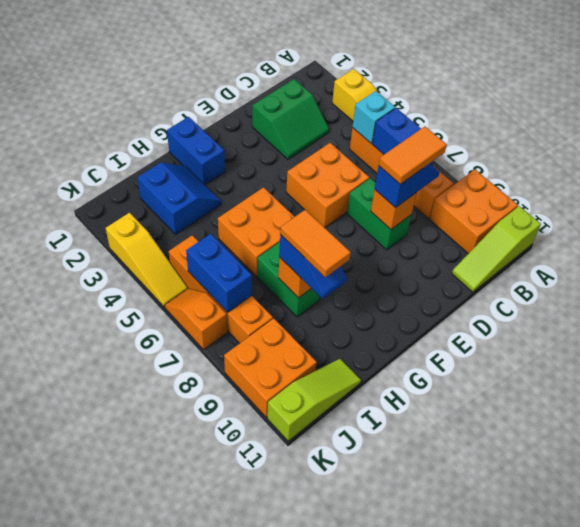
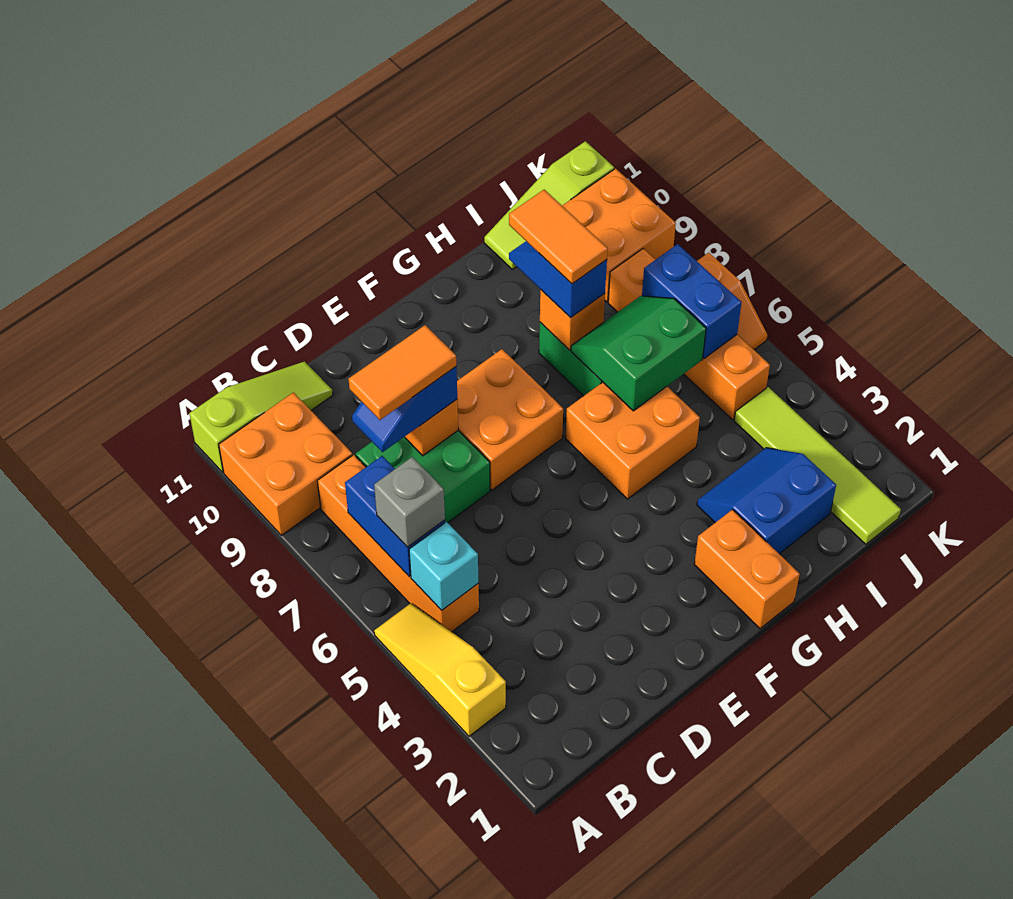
none -> grey 1x1 brick [374,457,445,547]
green 2x2 slope [252,79,329,160] -> green 2x2 slope moved to [571,296,706,411]
orange 2x2 brick [286,143,369,228] -> orange 2x2 brick moved to [457,349,563,490]
green 1x2 brick [347,178,411,250] -> green 2x2 brick [356,431,490,523]
blue 1x2 brick [167,117,225,185] -> orange 1x2 brick [694,510,800,629]
blue 2x2 slope [137,163,221,234] -> blue 2x2 slope turned to [697,448,836,554]
none -> lime 1x4 tile [734,387,901,544]
yellow 1x3 slope [106,213,188,307] -> none

